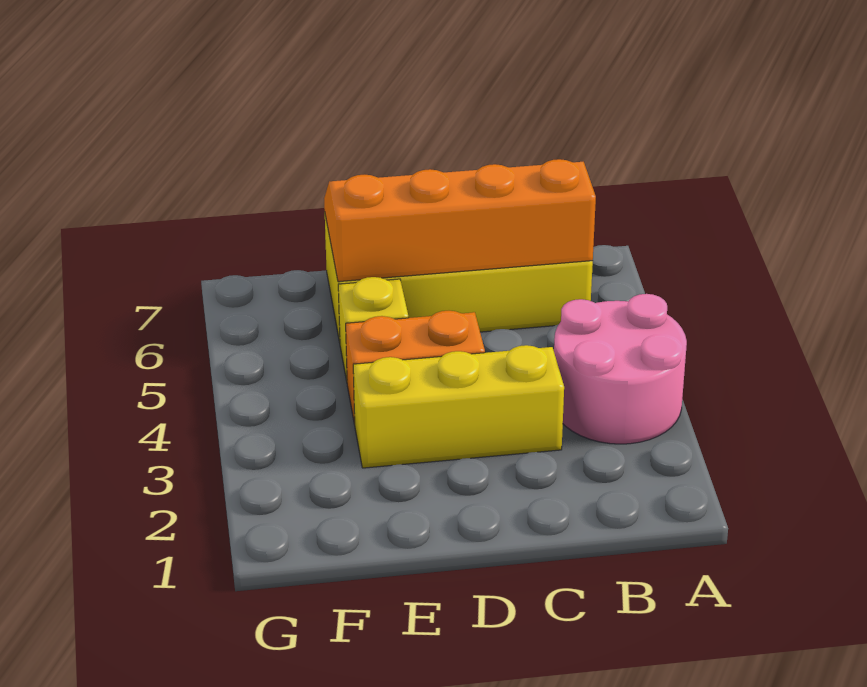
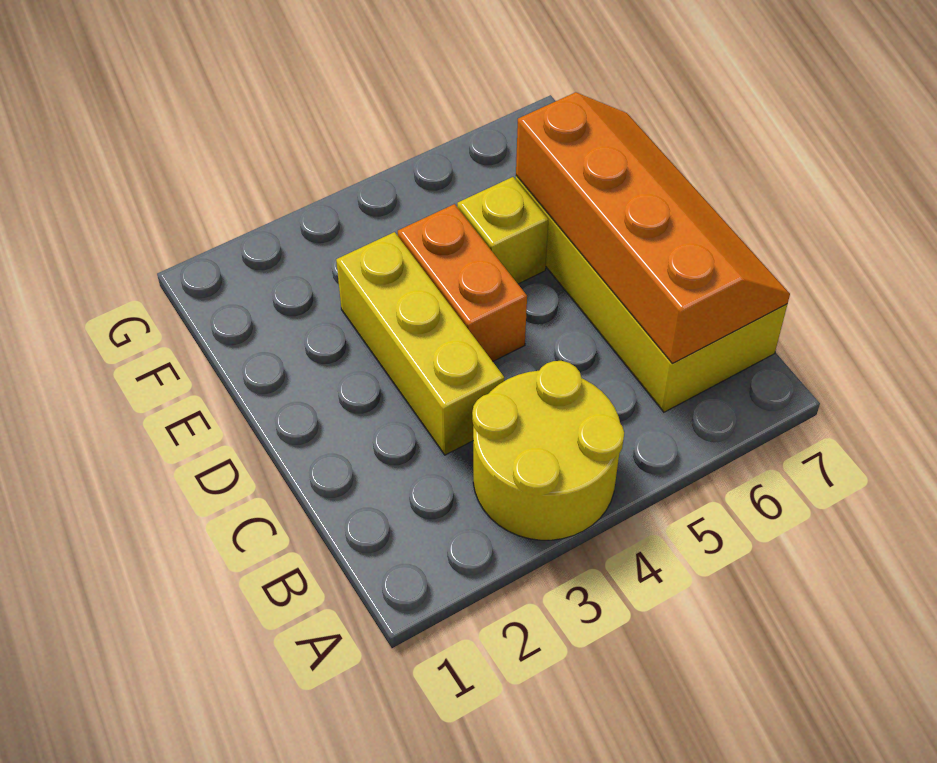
pink 2x2 round brick [554,294,687,444] -> yellow 2x2 round brick [472,361,624,540]

